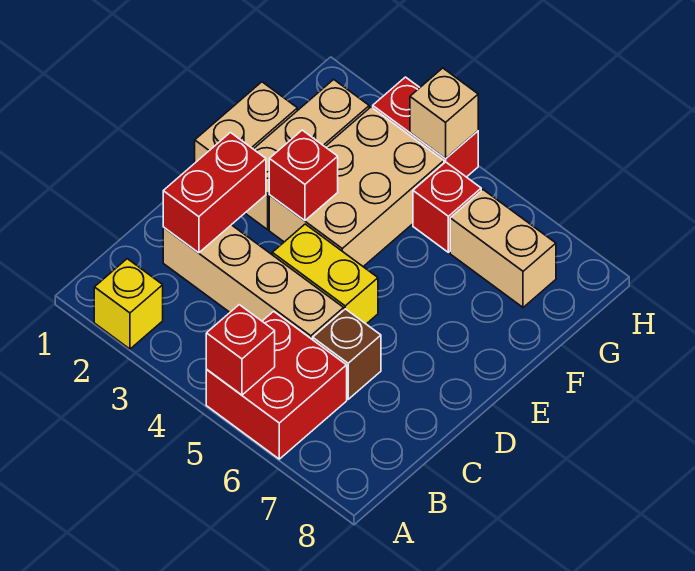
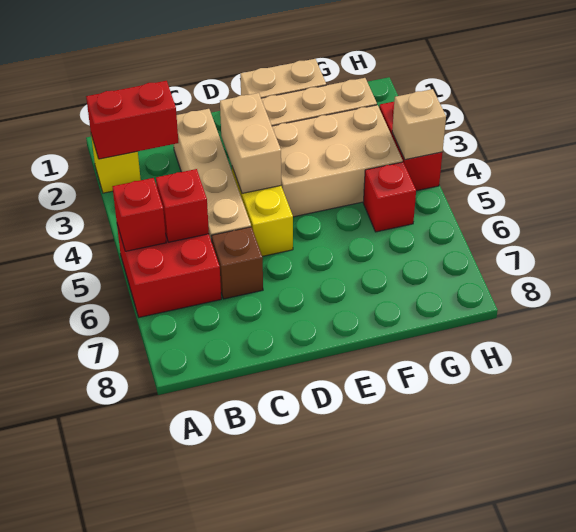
red 1x2 brick [163,133,266,253] -> red 1x2 brick moved to [86,81,178,159]
red 1x1 brick [269,130,338,221] -> red 1x1 brick moved to [156,169,209,242]
tan 1x2 brick [450,190,556,307] -> tan 1x2 brick moved to [220,93,281,193]

